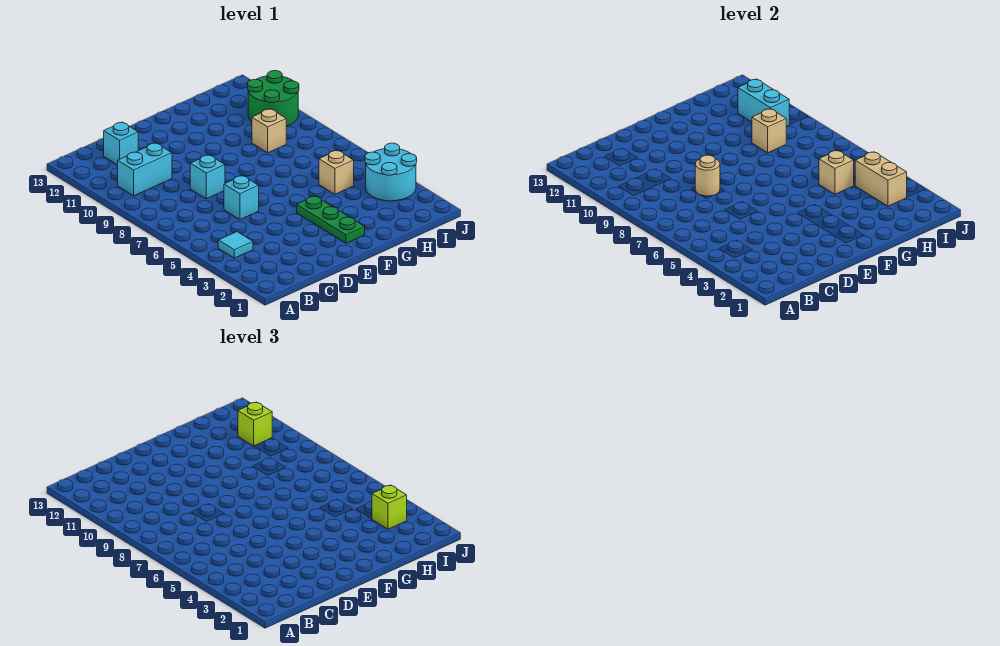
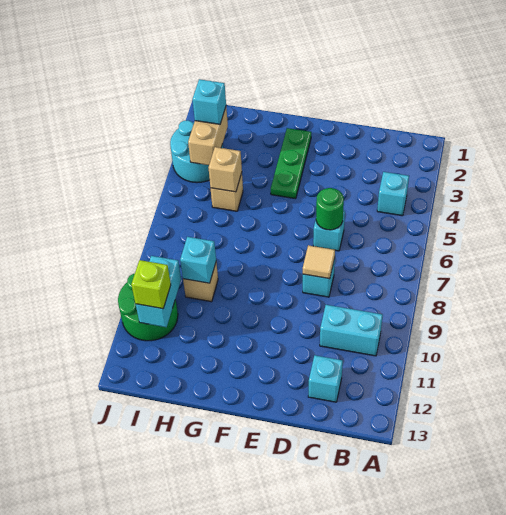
cyan 1x1 tile [218,232,253,258] -> cyan 1x1 brick [377,172,409,216]
none -> green 1x1 round brick [316,188,344,230]
tan 1x1 round brick [695,155,720,196] -> tan 1x1 tile [303,245,335,279]
tan 1x1 brick [752,109,787,153] -> cyan 1x1 brick [180,237,216,283]
lime 1x1 brick [372,485,407,529] -> cyan 1x1 brick [193,79,226,124]

